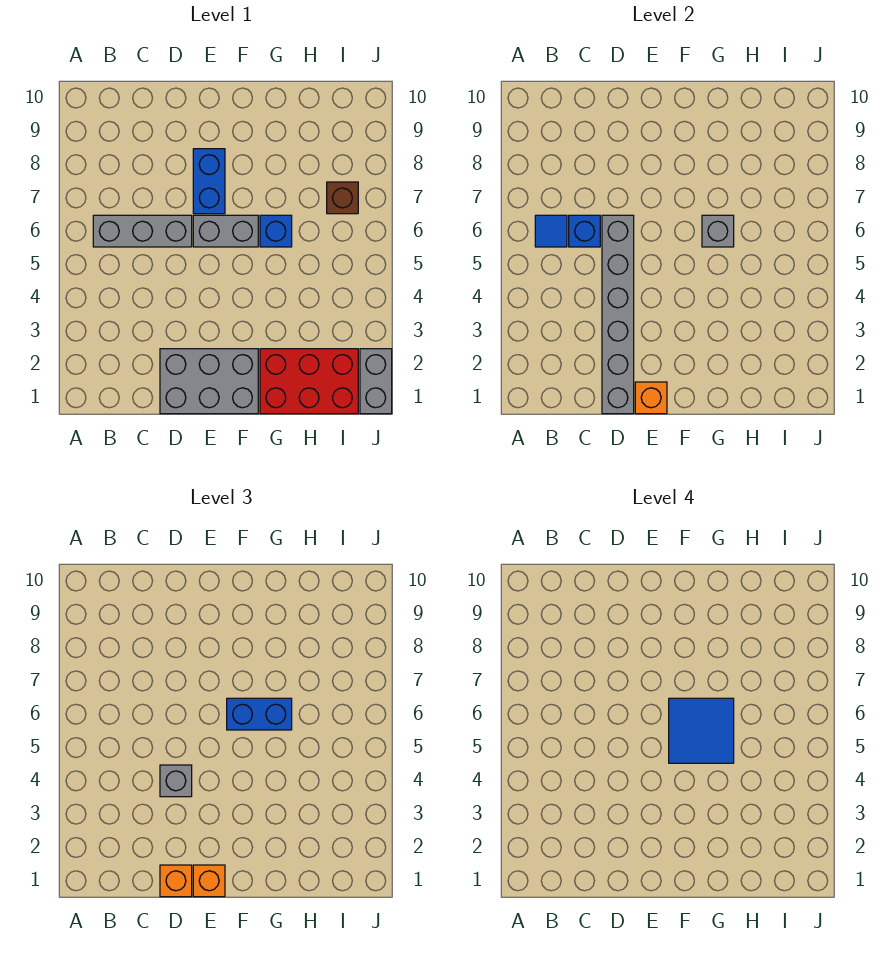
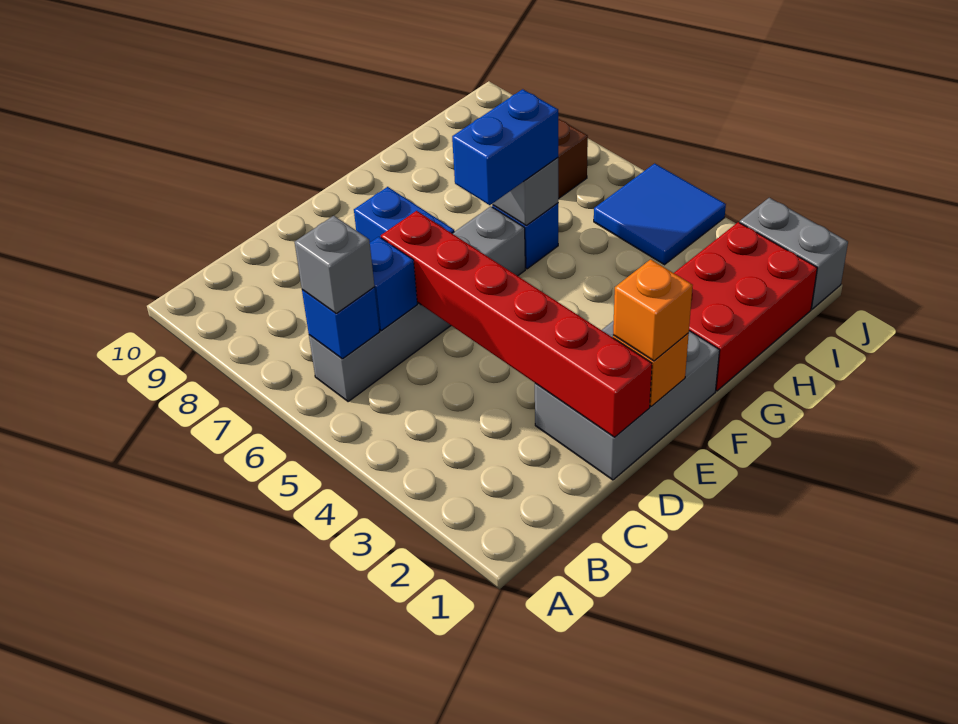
blue 1x1 tile [535,215,567,247] -> blue 1x1 brick [302,288,379,359]
grey 1x6 brick [602,215,634,414] -> red 1x6 brick [381,211,652,437]
orange 1x1 brick [160,865,192,897] -> none
grey 1x1 brick [160,765,192,797] -> grey 1x1 brick moved to [295,216,374,313]
blue 2x2 tile [669,698,734,763] -> blue 2x2 tile moved to [594,163,726,265]

